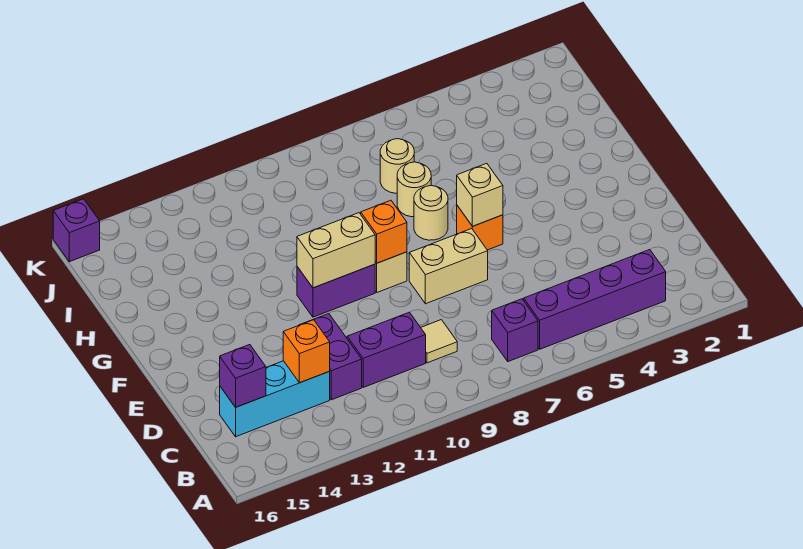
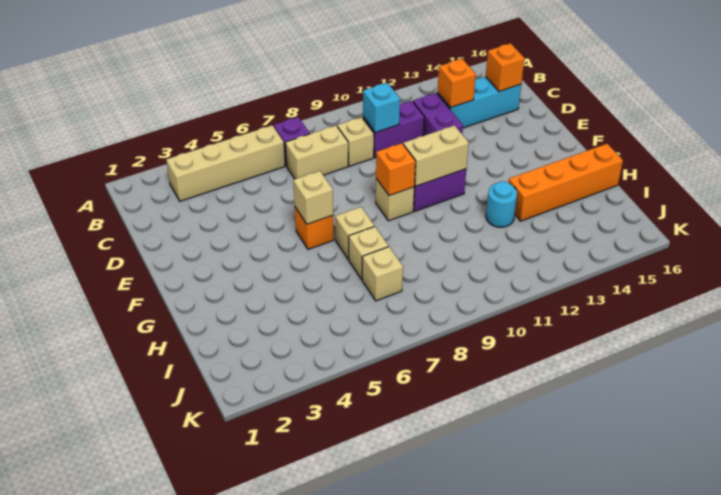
purple 1x4 brick [524,250,666,349] -> tan 1x4 brick [166,125,285,201]
tan 1x1 tile [421,320,457,363] -> tan 1x1 brick [337,117,374,166]
none -> cyan 1x1 brick [363,83,400,133]
purple 1x1 brick [220,345,266,407] -> orange 1x1 brick [486,43,525,91]
tan 1x2 brick [409,229,488,304] -> tan 1x2 brick moved to [285,126,348,179]
tan 1x1 round brick [414,185,448,240] -> tan 1x1 brick [335,207,374,259]
tan 1x1 round brick [397,162,431,217] -> tan 1x1 brick [349,226,388,280]
none -> cyan 1x1 round brick [486,181,517,227]
none -> orange 1x4 brick [509,144,623,221]
tan 1x1 round brick [380,139,414,193] -> tan 1x1 brick [362,247,403,301]
purple 1x1 brick [53,199,100,262] -> none

